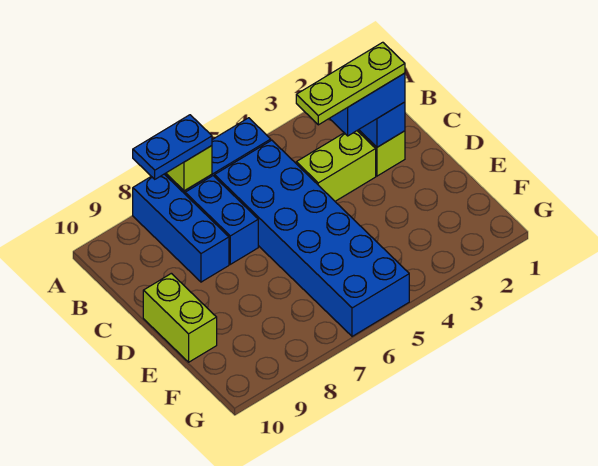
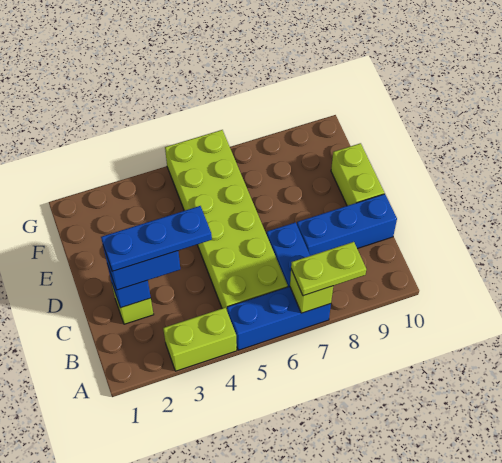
blue 1x2 plate [133,115,212,179] -> lime 1x2 plate [291,242,366,296]
blue 1x3 brick [133,174,229,282] -> blue 1x3 brick turned to [297,194,397,256]
blue 2x6 brick [215,140,409,336] -> lime 2x6 brick [165,130,288,309]
lime 1x3 plate [296,42,405,125] -> blue 1x3 plate [101,206,212,271]
lime 1x2 brick [296,131,376,201] -> lime 1x2 brick moved to [163,308,237,371]

